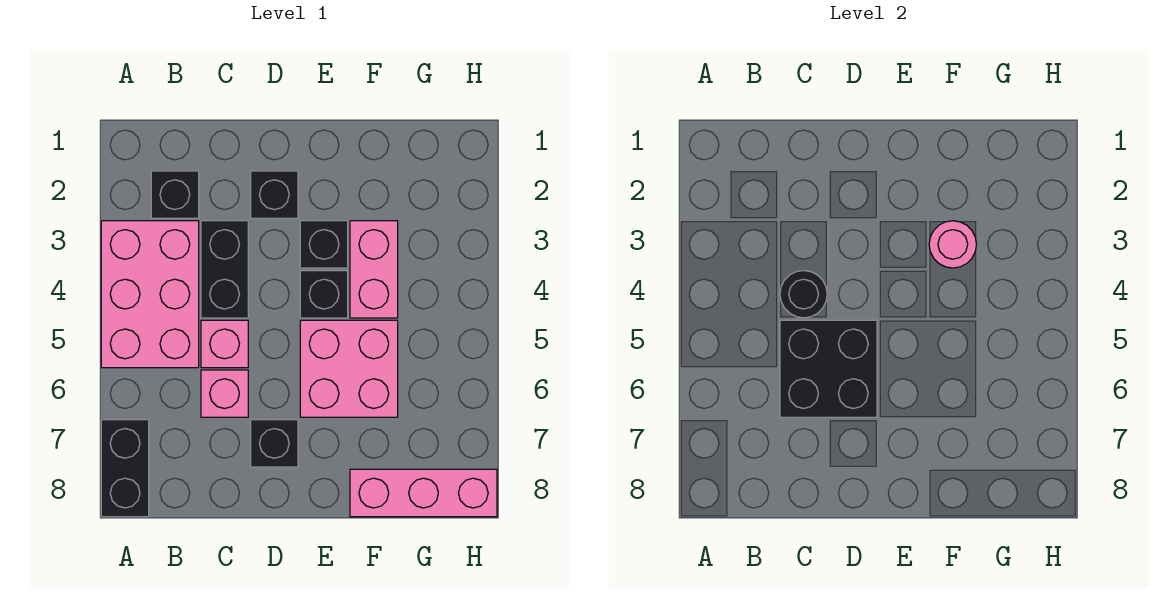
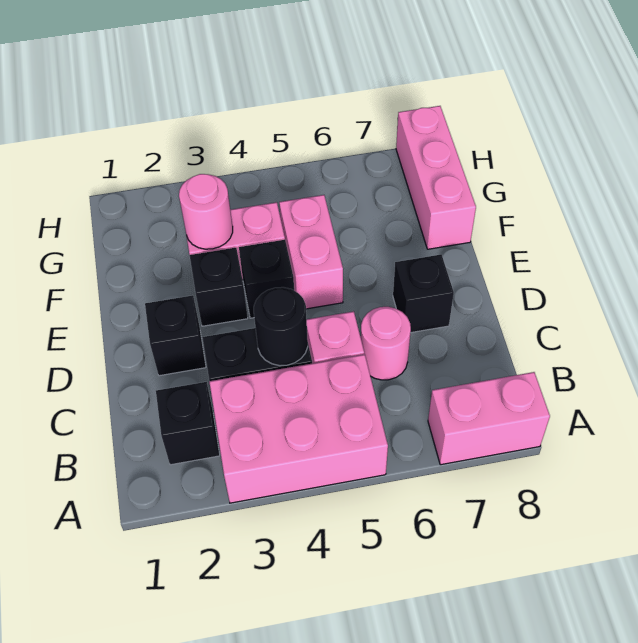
black 1x2 brick [101,420,149,517] -> pink 1x2 brick [428,372,550,465]
black 2x2 brick [780,320,877,417] -> none
pink 1x1 brick [201,370,248,417] -> pink 1x1 round brick [361,307,411,380]
pink 2x2 brick [300,320,398,417] -> pink 1x2 brick [279,195,343,309]

